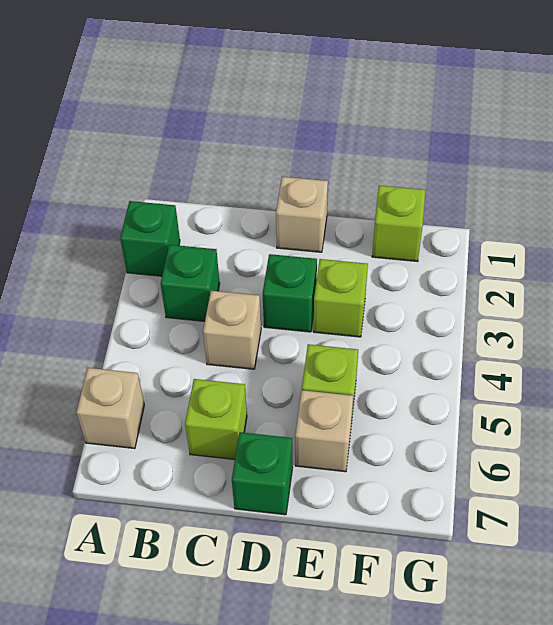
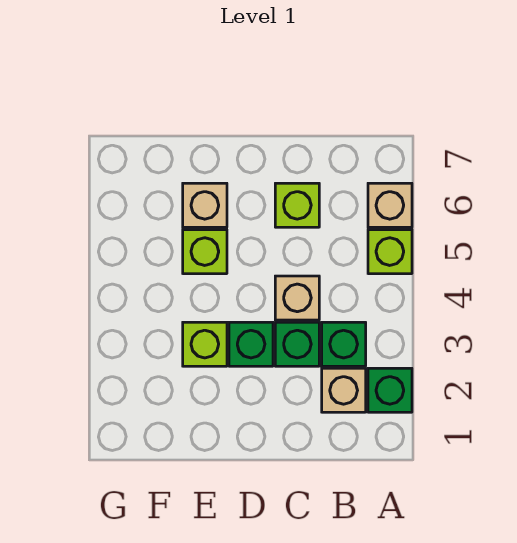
tan 1x1 brick [276,177,328,252] -> tan 1x1 brick moved to [322,368,366,412]
green 1x1 brick [232,432,293,515] -> green 1x1 brick moved to [275,322,319,366]
lime 1x1 brick [372,185,425,262] -> lime 1x1 brick moved to [368,230,412,274]

